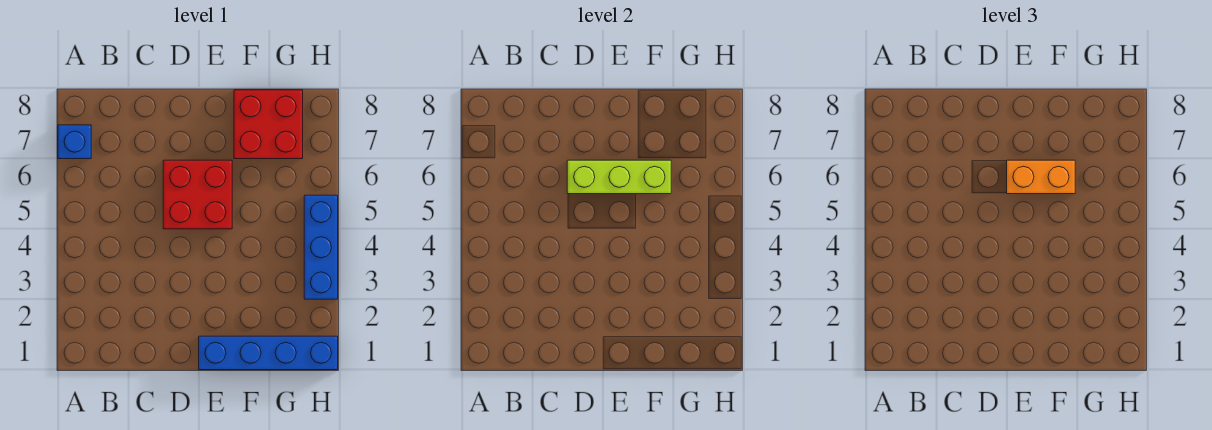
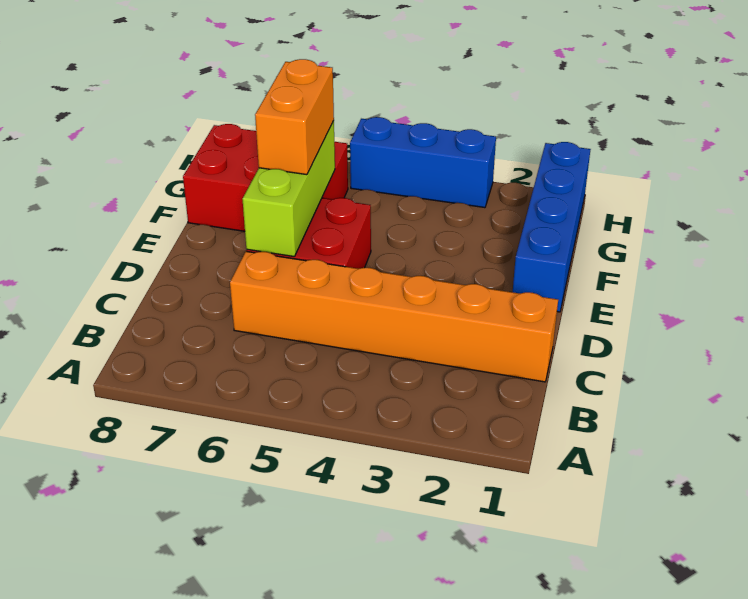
blue 1x1 brick [58,125,91,159] -> none
none -> orange 1x6 brick [230,251,558,382]
red 2x2 brick [234,90,303,159] -> red 2x3 brick [183,124,348,231]

